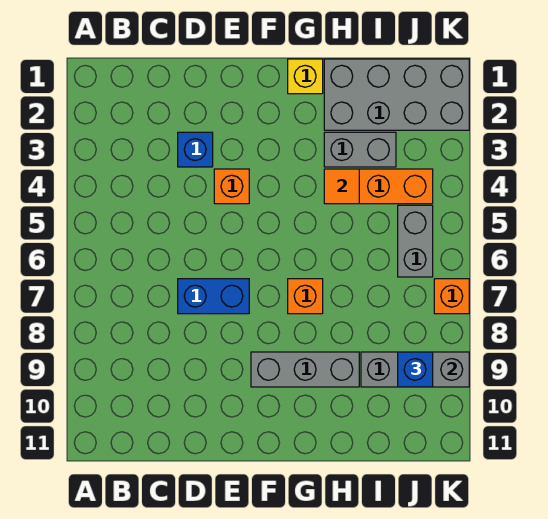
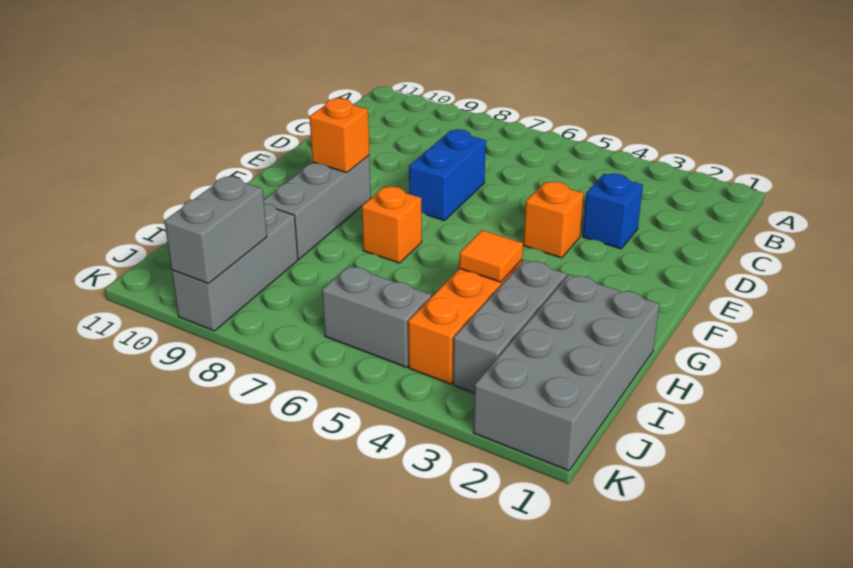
yellow 1x1 brick [288,59,323,94] -> none
grey 1x2 brick [324,132,396,167] -> grey 1x3 brick [453,260,567,393]
blue 1x1 brick [398,352,433,387] -> none
orange 1x1 brick [434,279,469,314] -> orange 1x1 brick moved to [310,98,369,173]

